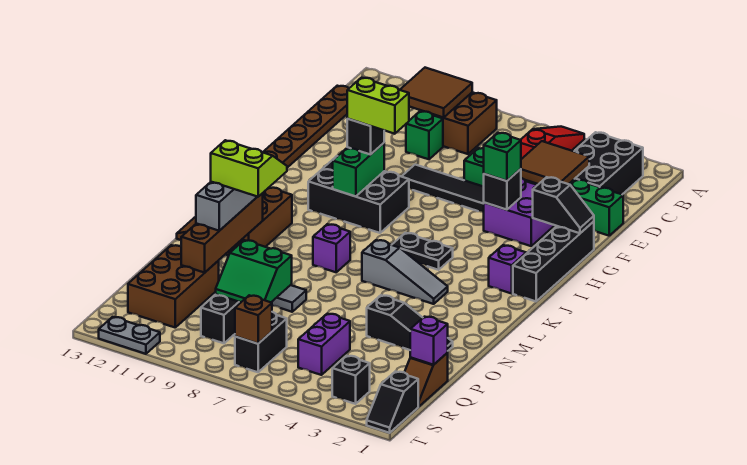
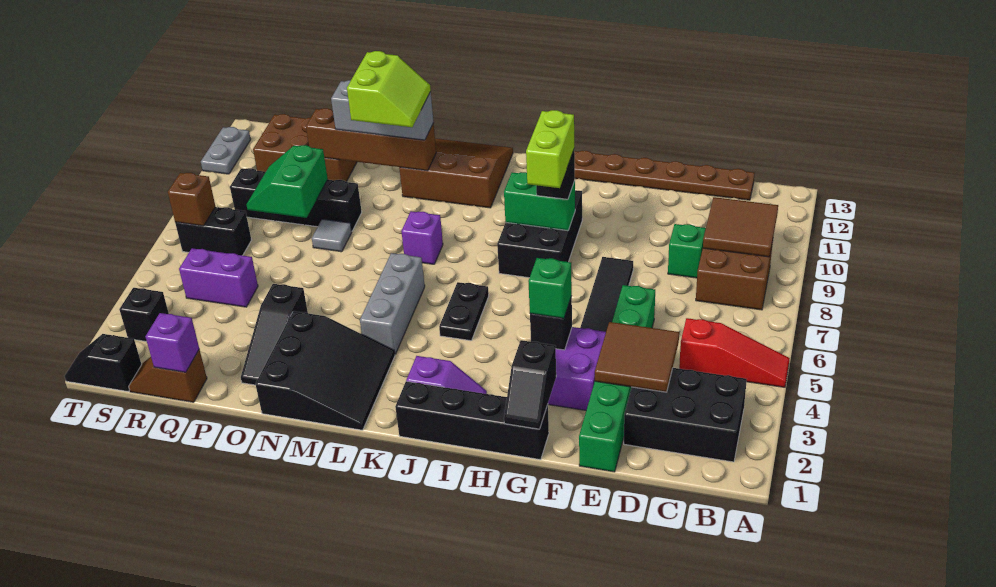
none -> black 3x3 slope [255,311,395,430]
grey 1x3 slope [362,240,448,304] -> grey 1x3 brick [360,253,425,354]

